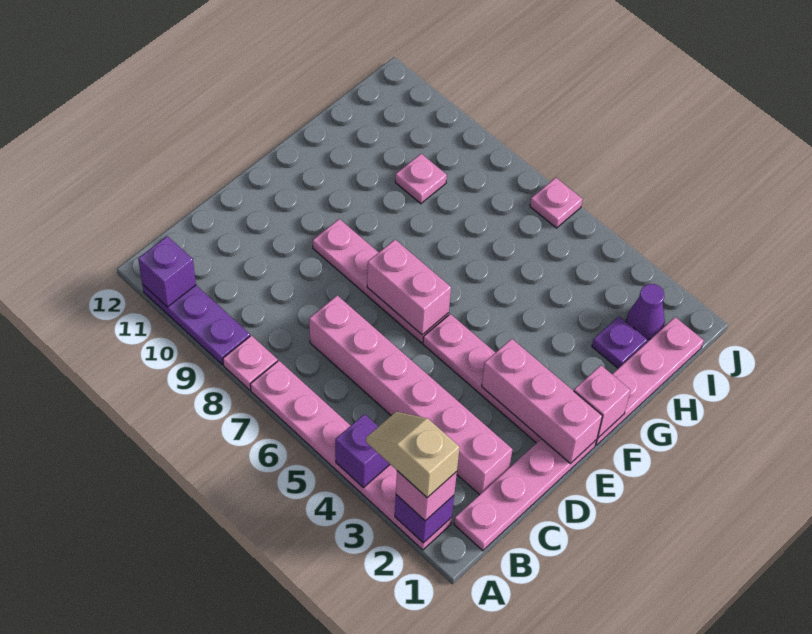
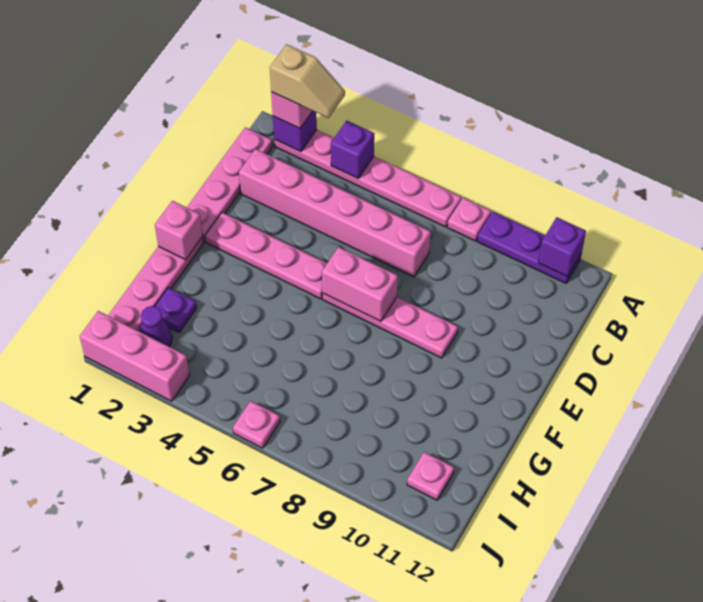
pink 1x3 brick [482,339,602,464] -> pink 1x3 brick moved to [80,311,189,401]
pink 1x1 plate [395,154,447,204] -> pink 1x1 plate moved to [407,452,454,500]

